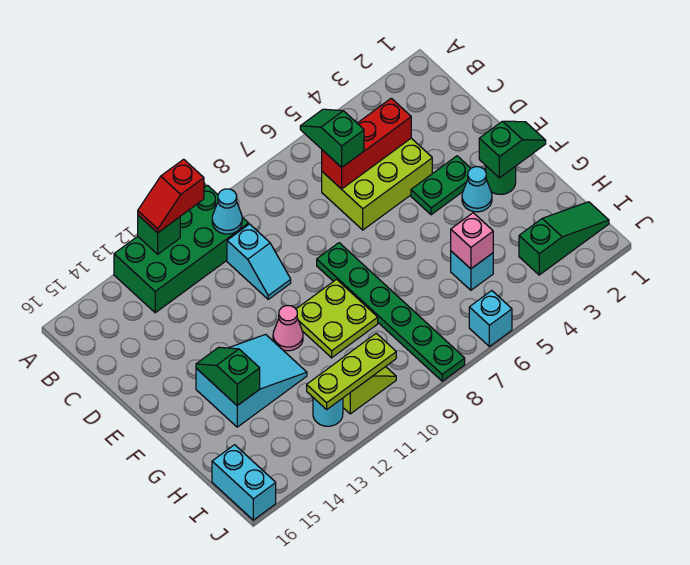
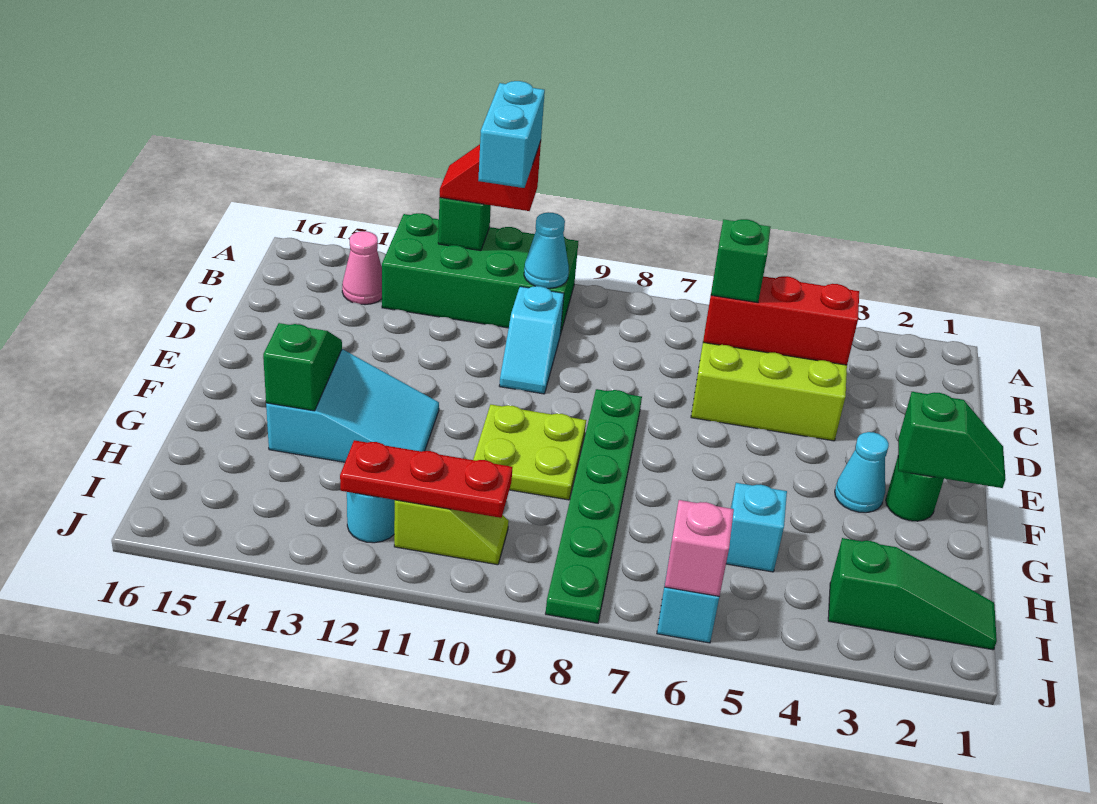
green 1x2 plate [411,156,471,215] -> none
pink 1x1 cone [273,306,303,351] -> pink 1x1 cone moved to [342,231,382,305]
pink 1x1 brick [451,213,493,269] -> pink 1x1 brick moved to [665,500,734,596]
lime 1x3 plate [307,333,396,409] -> red 1x3 plate [340,440,512,518]
cyan 1x2 brick [212,445,276,520] -> cyan 1x2 brick moved to [478,81,545,188]

